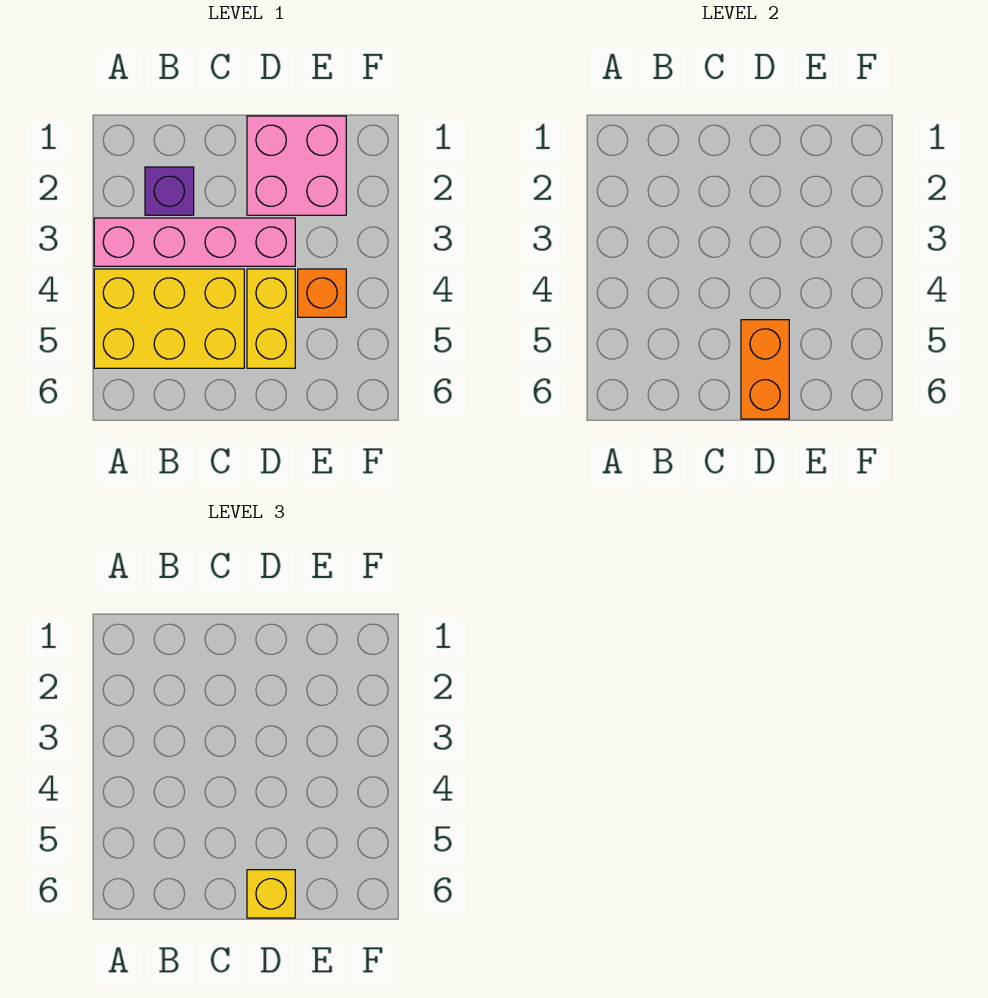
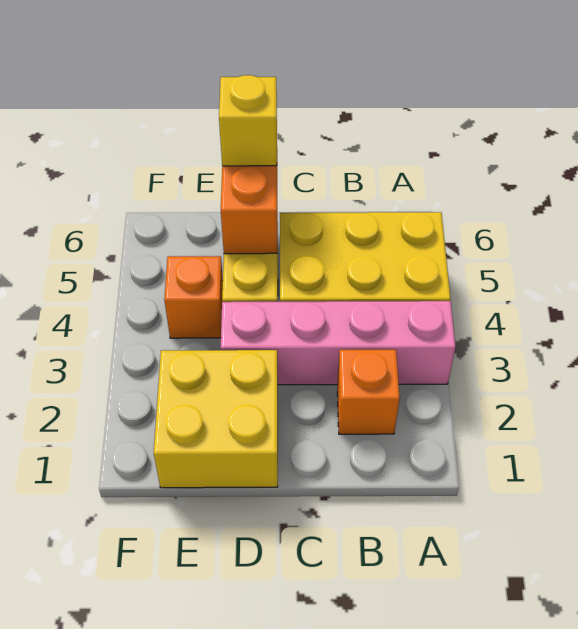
purple 1x1 brick [145,167,194,215] -> orange 1x1 brick [337,350,400,434]
pink 2x2 brick [247,116,346,215] -> yellow 2x2 brick [154,350,278,488]

